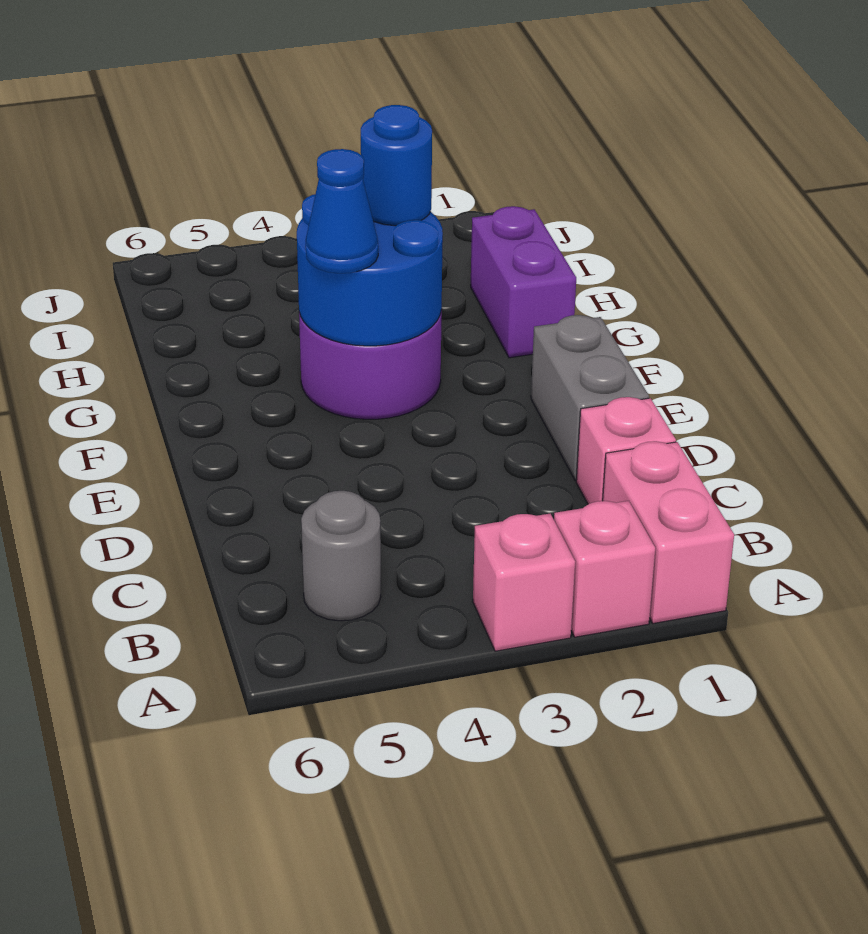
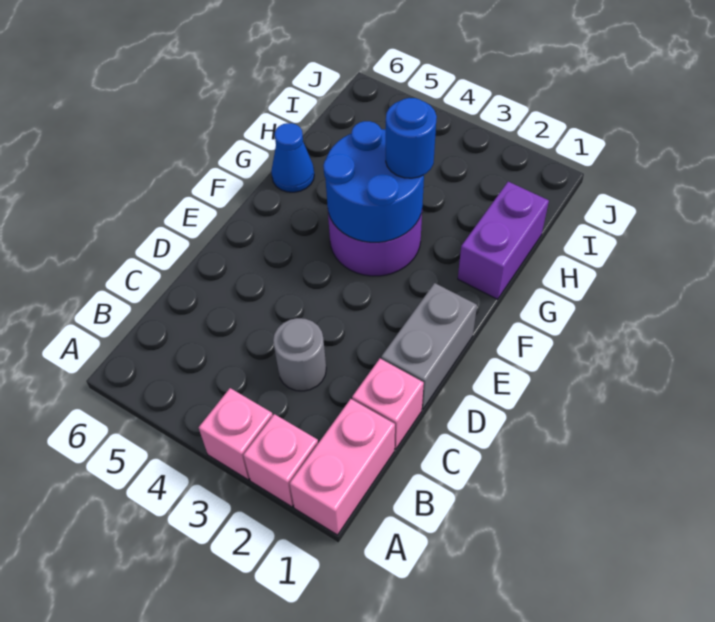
grey 1x1 round brick [301,491,381,621] -> grey 1x1 round brick moved to [273,318,326,391]
blue 1x1 cone [306,149,378,273] -> blue 1x1 cone moved to [271,123,314,192]

